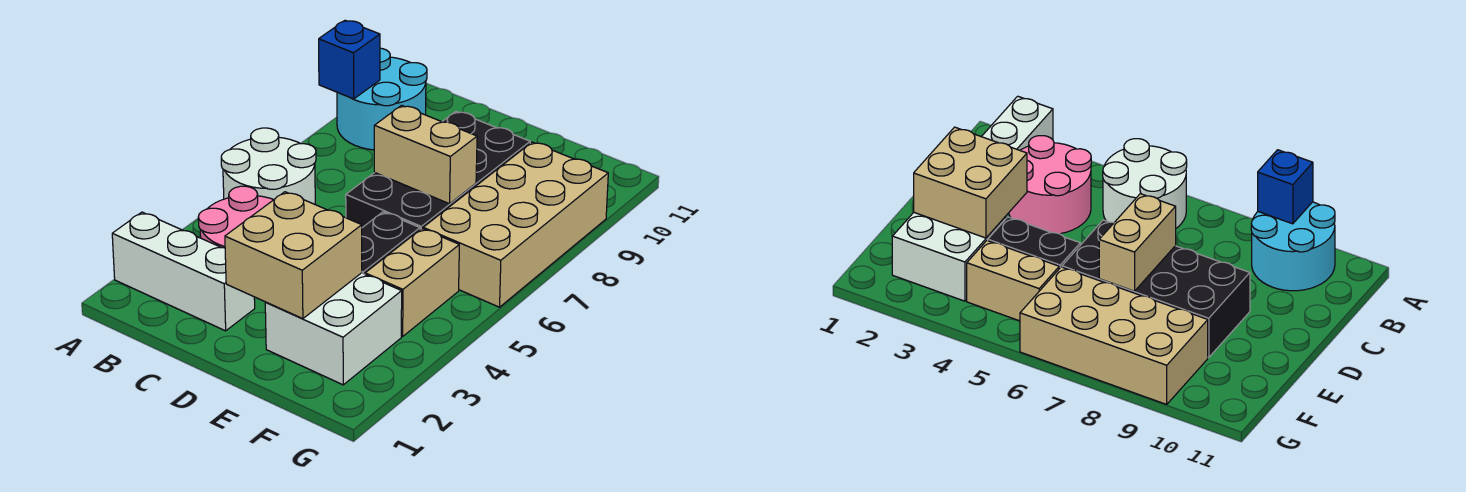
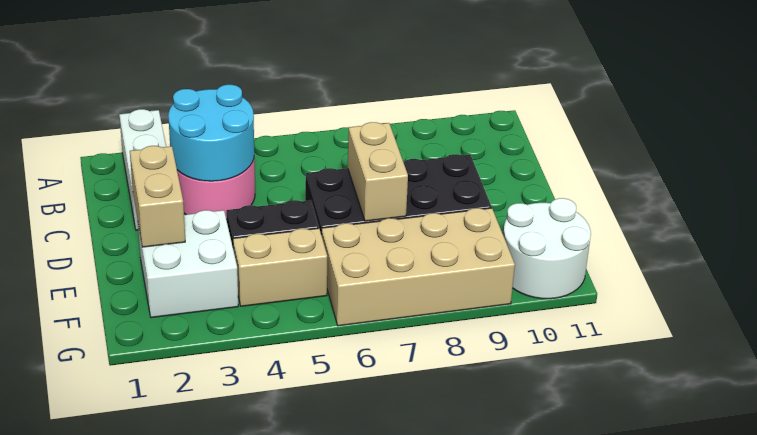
white 2x2 round brick [221,128,316,204] -> white 2x2 round brick moved to [503,198,591,299]
cyan 2x2 round brick [337,48,427,150] -> cyan 2x2 round brick moved to [168,85,254,181]
blue 1x1 brick [319,20,380,99] -> none
tan 2x2 brick [225,192,362,319] -> tan 1x2 brick [130,146,185,247]

